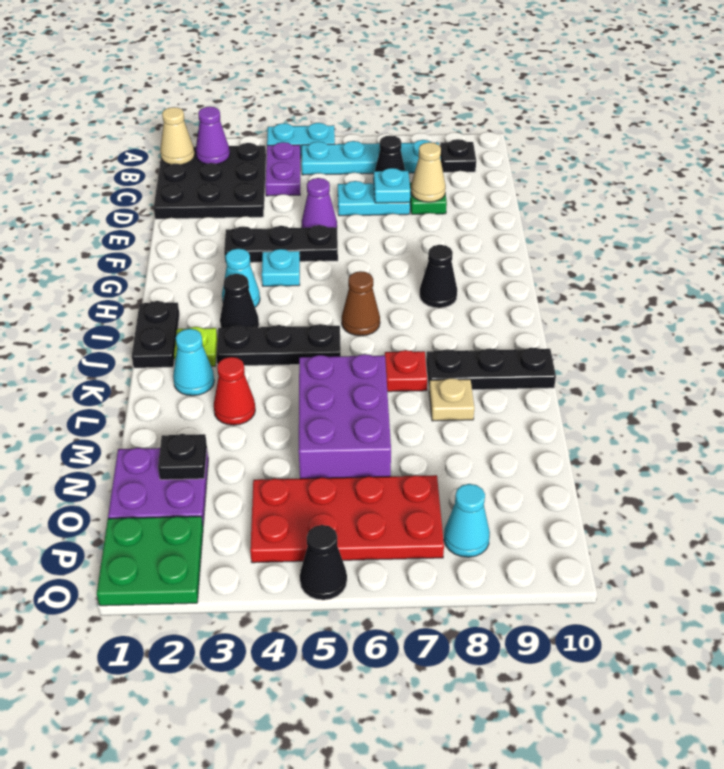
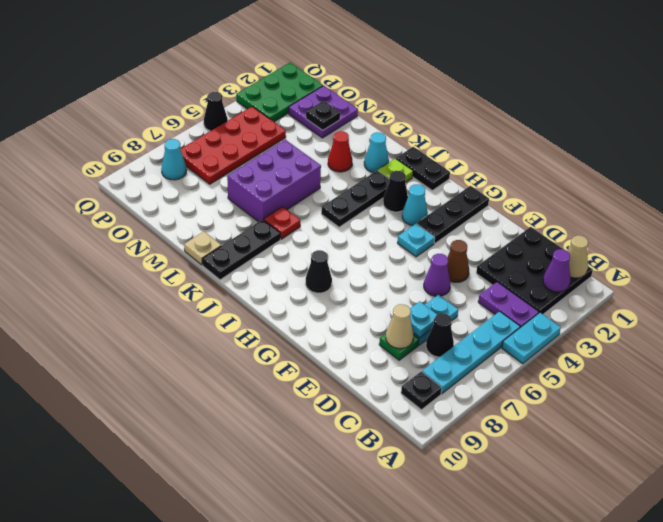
black 1x3 plate [224,225,338,263] -> black 1x3 plate moved to [417,186,489,243]
brown 1x1 cone [342,271,380,336] -> brown 1x1 cone moved to [447,240,469,282]
purple 2x3 brick [299,354,391,479] -> purple 2x3 brick turned to [227,140,321,222]
tan 1x1 plate [429,378,474,421] -> tan 1x1 plate moved to [184,232,221,265]
green 2x2 plate [97,516,203,606] -> green 2x3 plate [236,63,323,122]

